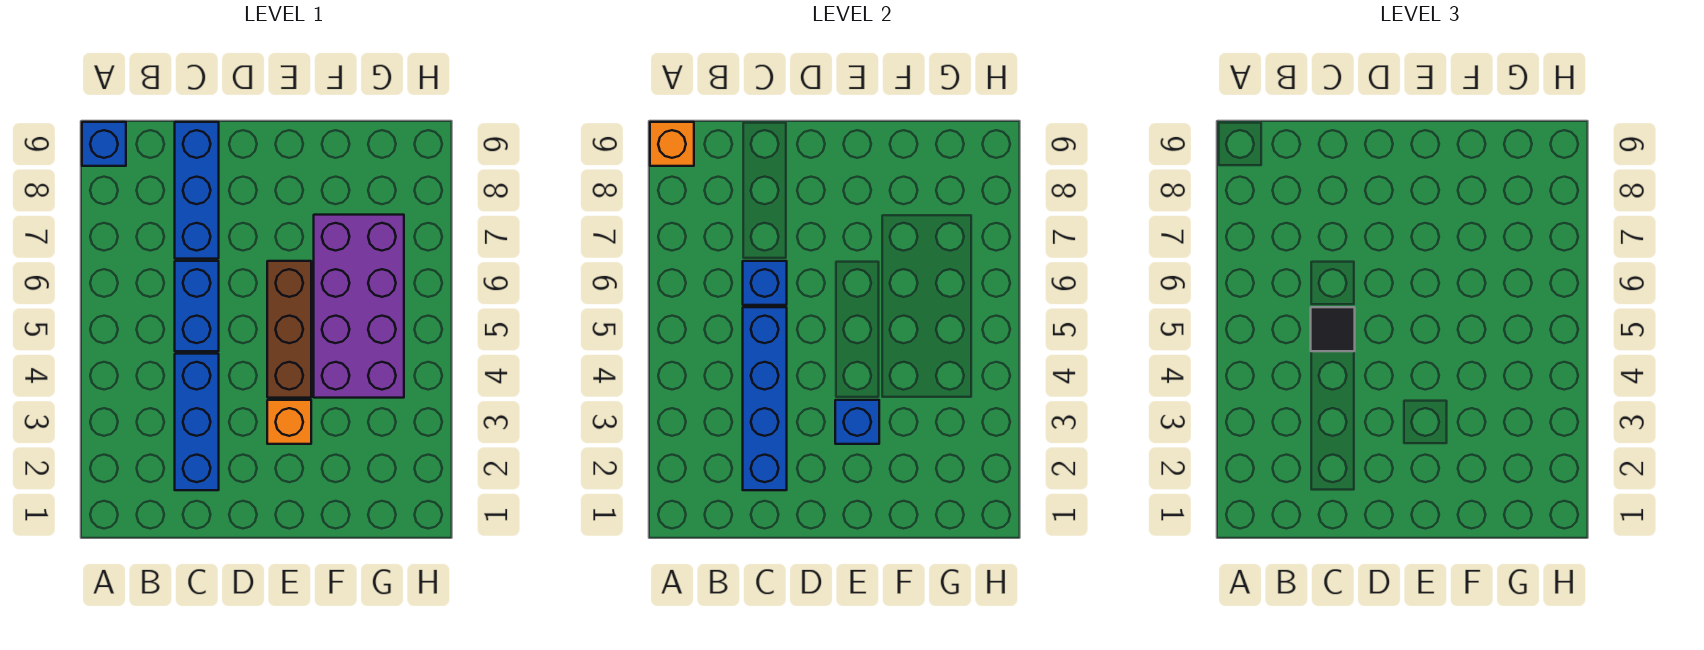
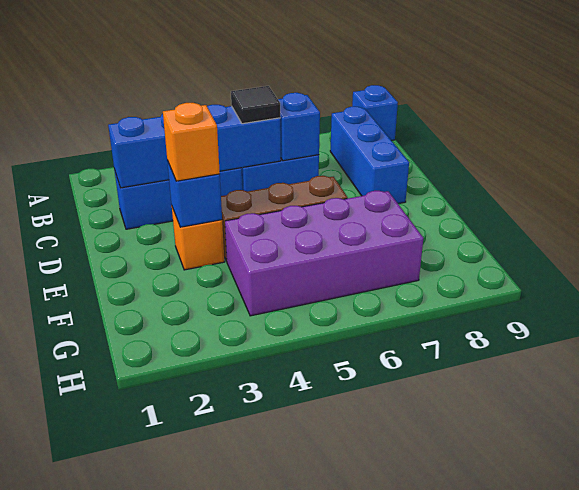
orange 1x1 brick [650,122,694,166] -> orange 1x1 brick moved to [163,103,220,181]
blue 1x3 brick [175,122,219,259] -> blue 1x3 brick turned to [330,107,409,204]

